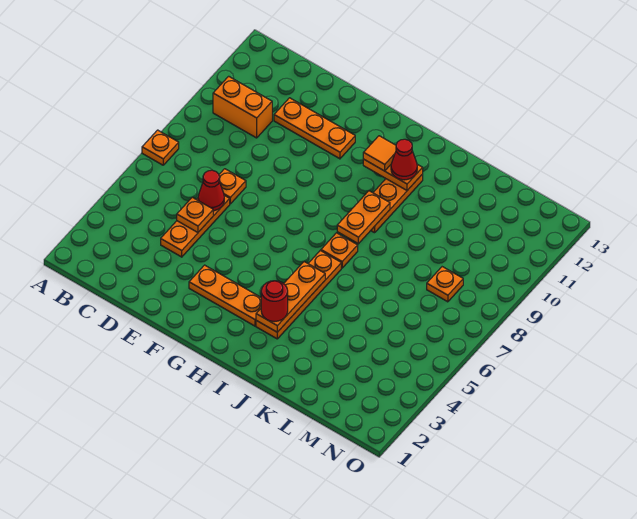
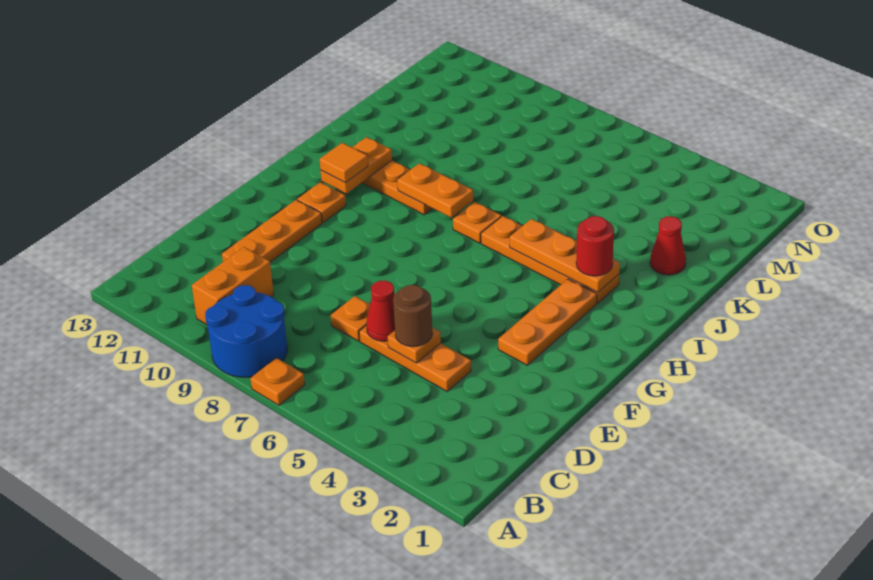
none -> blue 2x2 round brick [205,285,287,377]
none -> brown 1x1 round brick [393,285,433,347]
red 1x1 cone [391,139,417,180] -> red 1x1 cone moved to [650,216,686,275]
orange 1x1 plate [427,267,463,302] -> orange 1x1 plate moved to [297,182,346,222]

